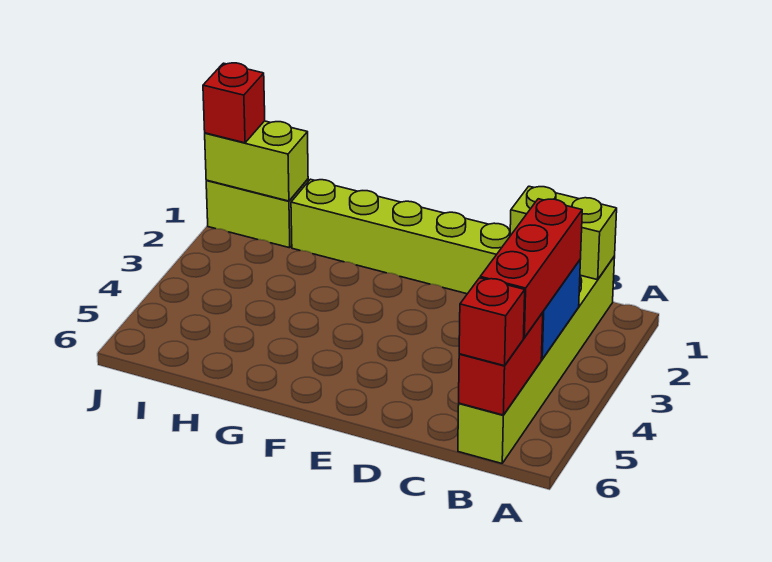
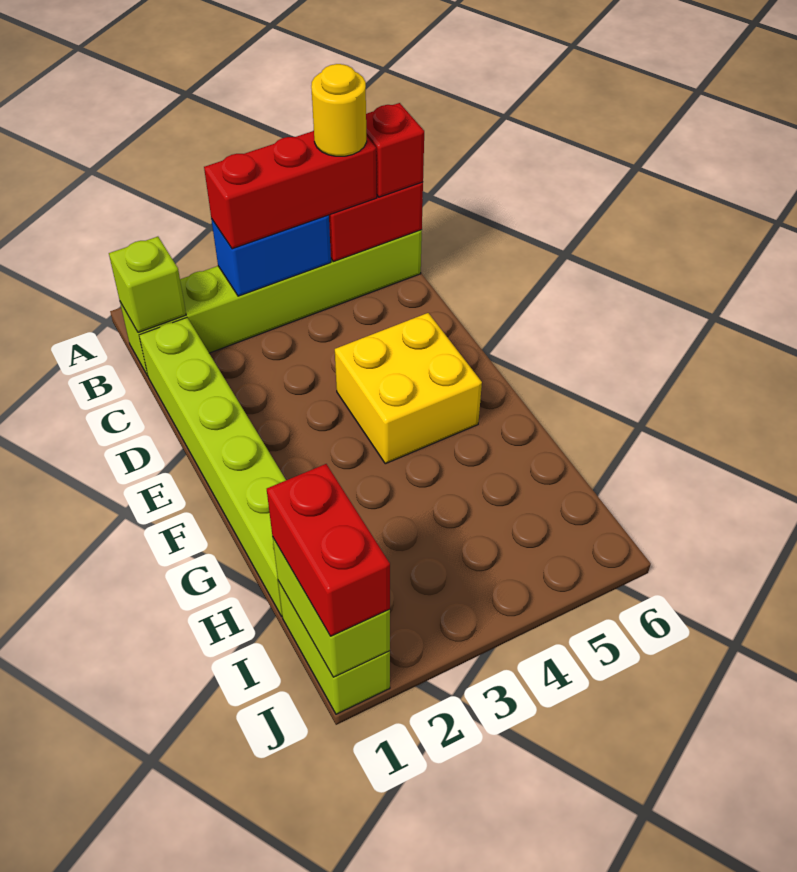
lime 1x2 brick [510,186,617,280] -> lime 1x1 brick [109,237,186,333]
none -> yellow 1x1 round brick [311,64,367,156]
none -> yellow 2x2 brick [335,313,482,464]
red 1x1 brick [203,63,265,143] -> red 1x2 brick [267,464,390,636]

